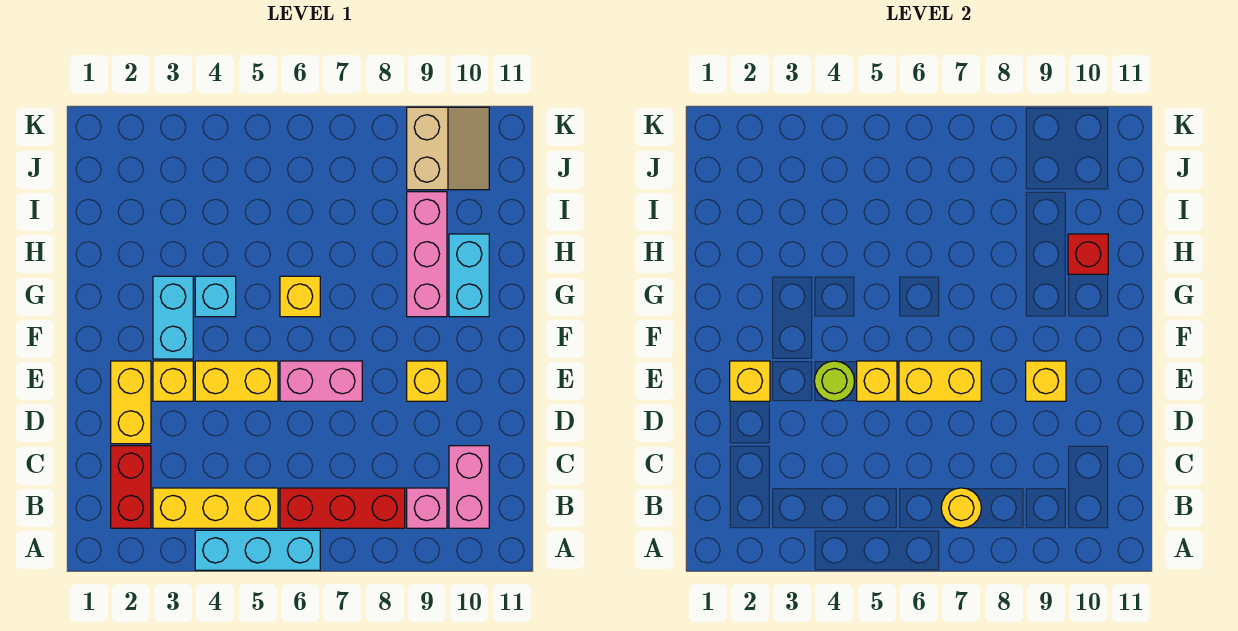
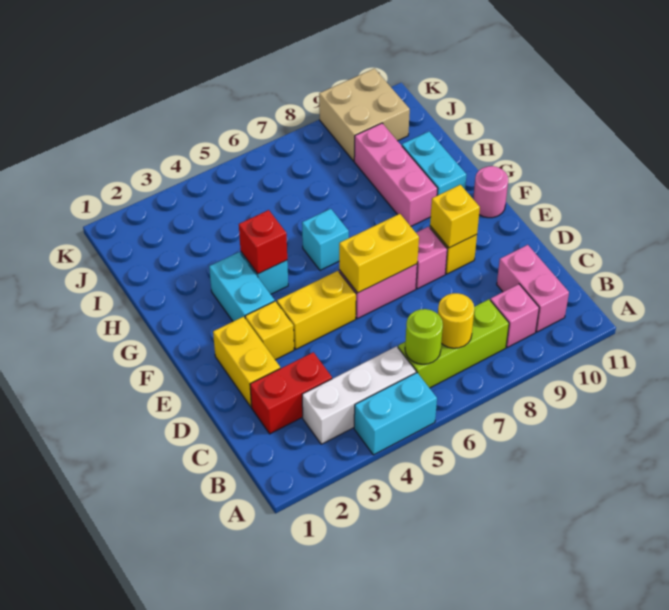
cyan 1x3 brick [195,530,320,570] -> cyan 1x2 brick [354,373,437,455]
red 1x2 brick [111,446,151,528] -> red 1x2 brick turned to [250,352,332,434]
yellow 1x3 brick [153,488,278,528] -> white 1x3 brick [302,346,416,444]
red 1x3 brick [280,488,405,528] -> lime 1x3 brick [398,299,509,388]
yellow 1x1 brick [730,361,770,401] -> none
lime 1x1 round brick [814,361,855,401] -> lime 1x1 round brick moved to [405,309,443,364]
yellow 1x1 brick [857,361,897,401] -> none
none -> pink 1x1 brick [416,227,447,289]
none -> pink 1x1 round brick [473,166,508,218]
yellow 1x1 brick [280,276,320,317] -> cyan 1x1 brick [302,209,349,270]
red 1x1 brick [1068,234,1108,274] -> red 1x1 brick moved to [239,210,287,274]
tan 2x2 slope [407,107,489,190] -> tan 2x2 brick [319,69,410,161]

